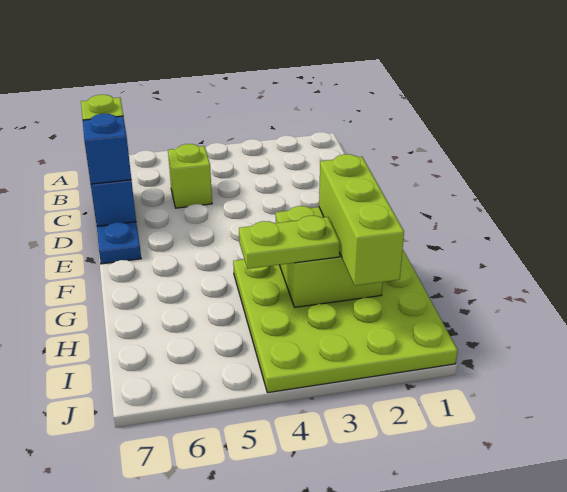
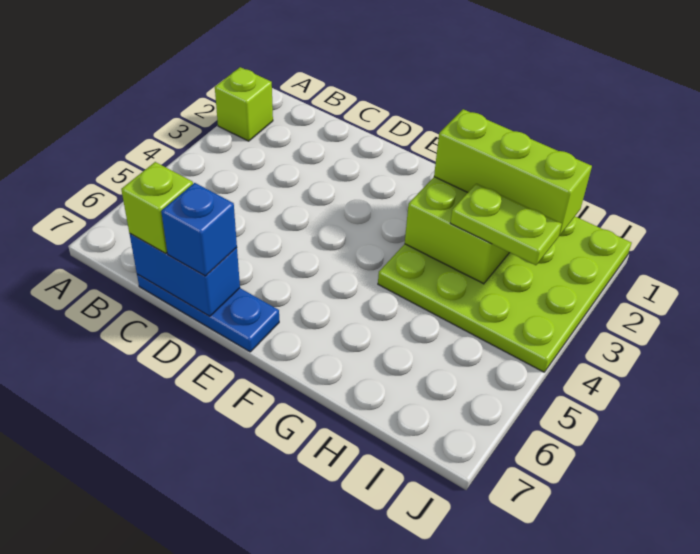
lime 1x1 brick [168,144,212,208] -> lime 1x1 brick moved to [215,67,273,141]
lime 1x2 plate [239,216,340,269] -> lime 1x2 plate turned to [450,184,562,265]

